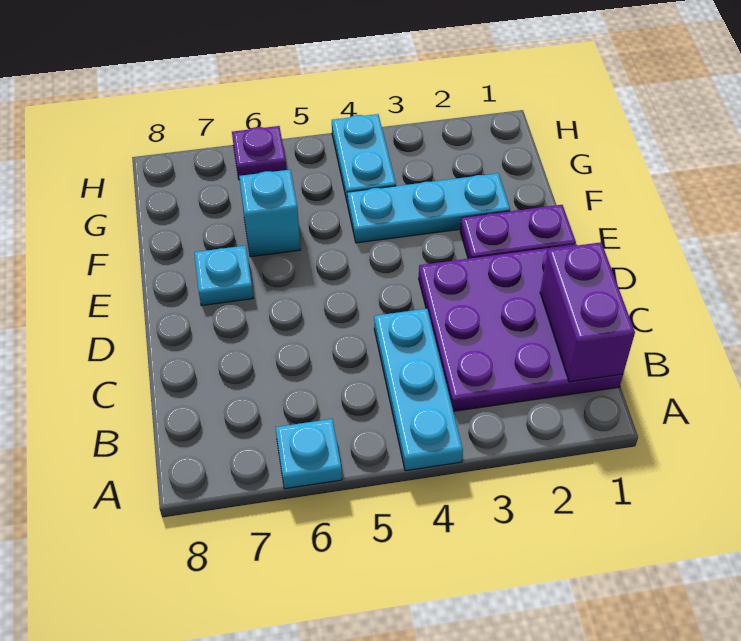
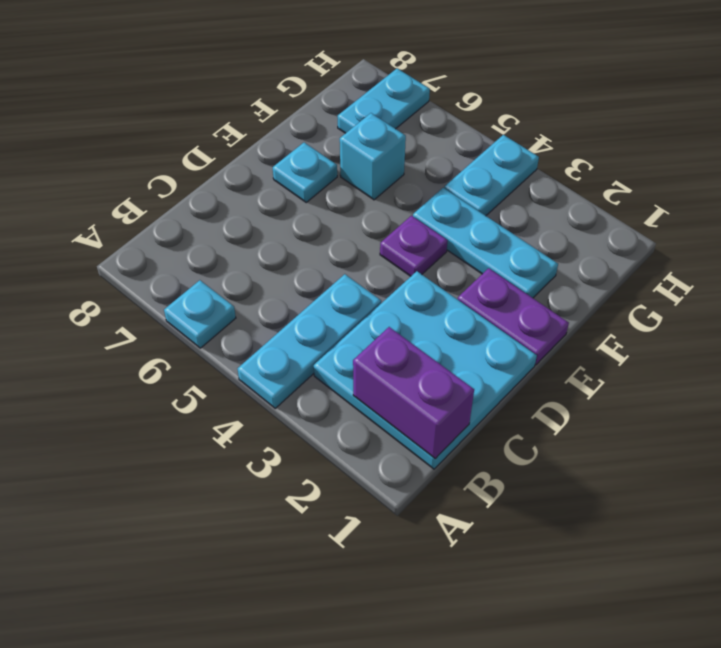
purple 3x3 plate [419,244,623,411] -> cyan 3x3 plate [314,271,537,469]
purple 1x2 brick [540,242,635,382] -> purple 1x2 brick turned to [353,327,474,459]
none -> cyan 1x2 plate [338,68,430,133]
purple 1x1 plate [232,126,286,180] -> purple 1x1 plate moved to [380,216,448,276]

